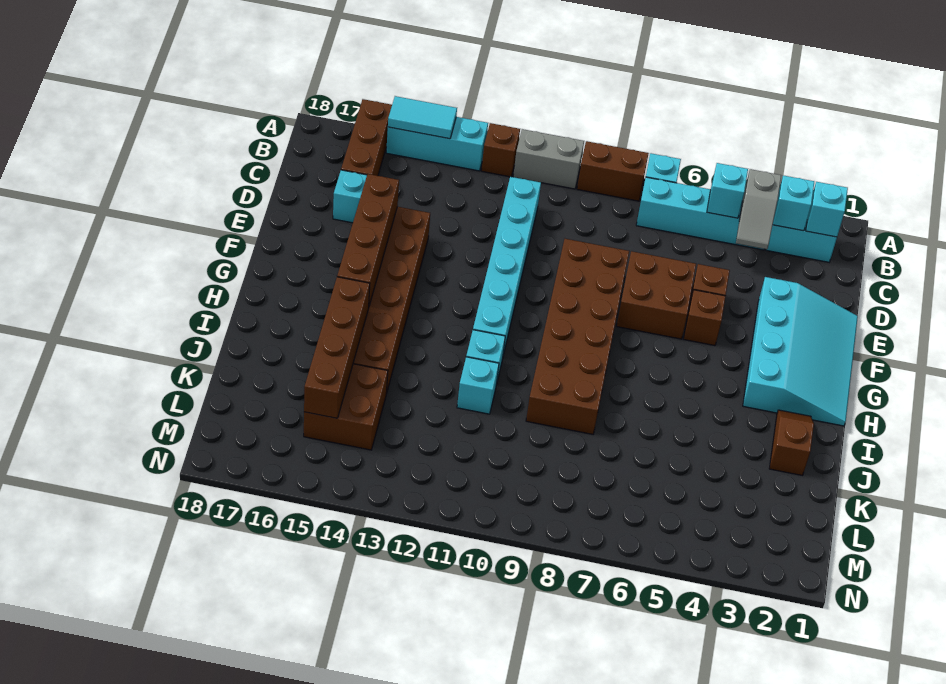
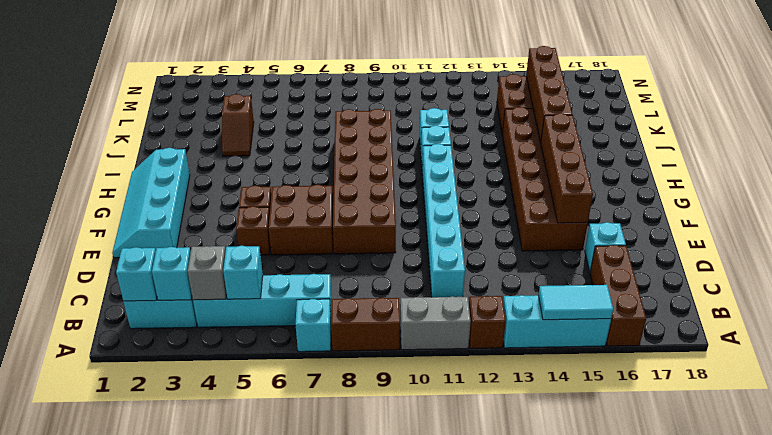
cyan 3x4 slope [743,277,858,426] -> cyan 2x4 slope [112,148,190,258]
brown 1x2 slope [769,410,814,476] -> brown 1x2 slope moved to [222,94,254,156]

